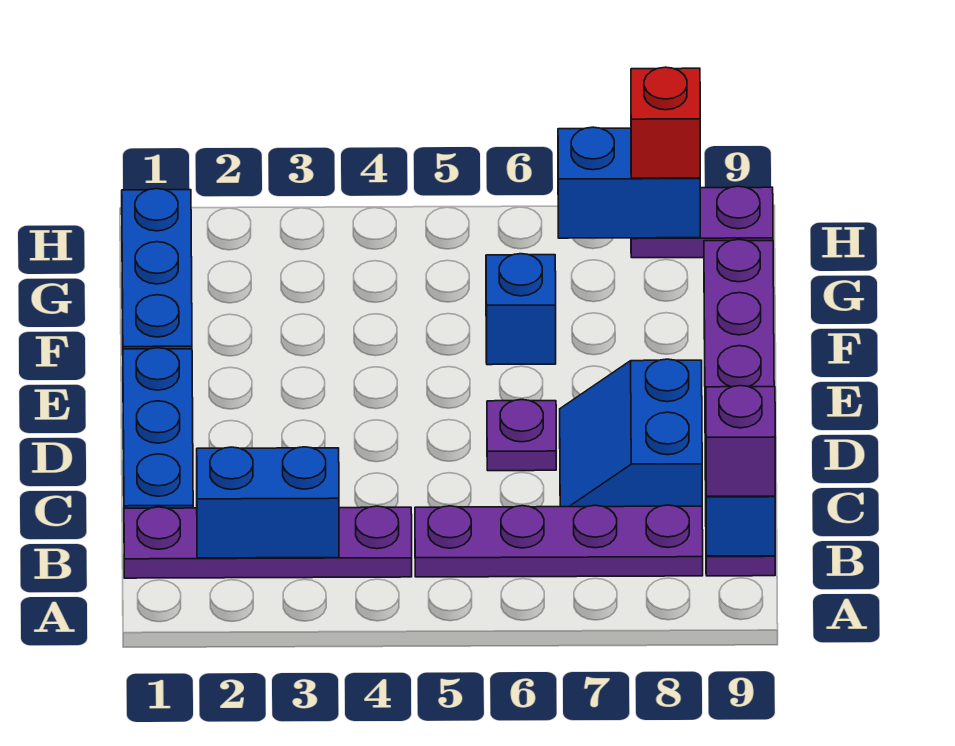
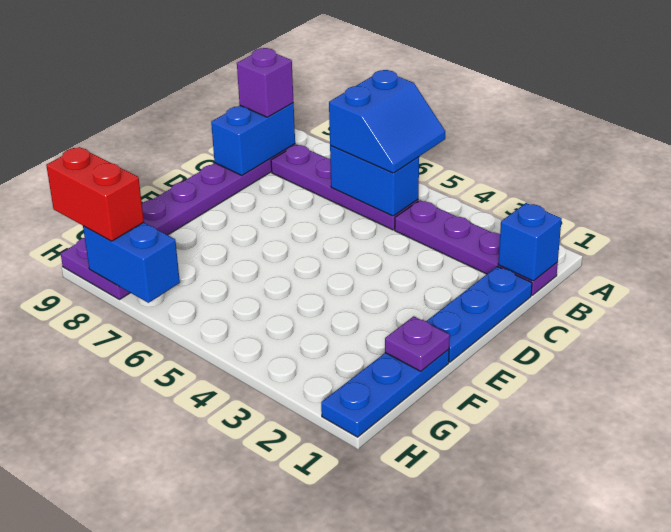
blue 1x2 brick [197,447,339,558] -> blue 1x2 brick moved to [330,146,419,216]
blue 2x2 slope [560,359,702,507] -> blue 2x2 slope moved to [329,70,445,173]
purple 1x1 plate [487,400,556,471] -> purple 1x1 plate moved to [385,316,450,371]
blue 1x1 brick [486,254,556,365] -> blue 1x1 brick moved to [498,203,562,281]
red 1x1 brick [631,67,700,178] -> red 1x2 brick [46,147,144,241]

